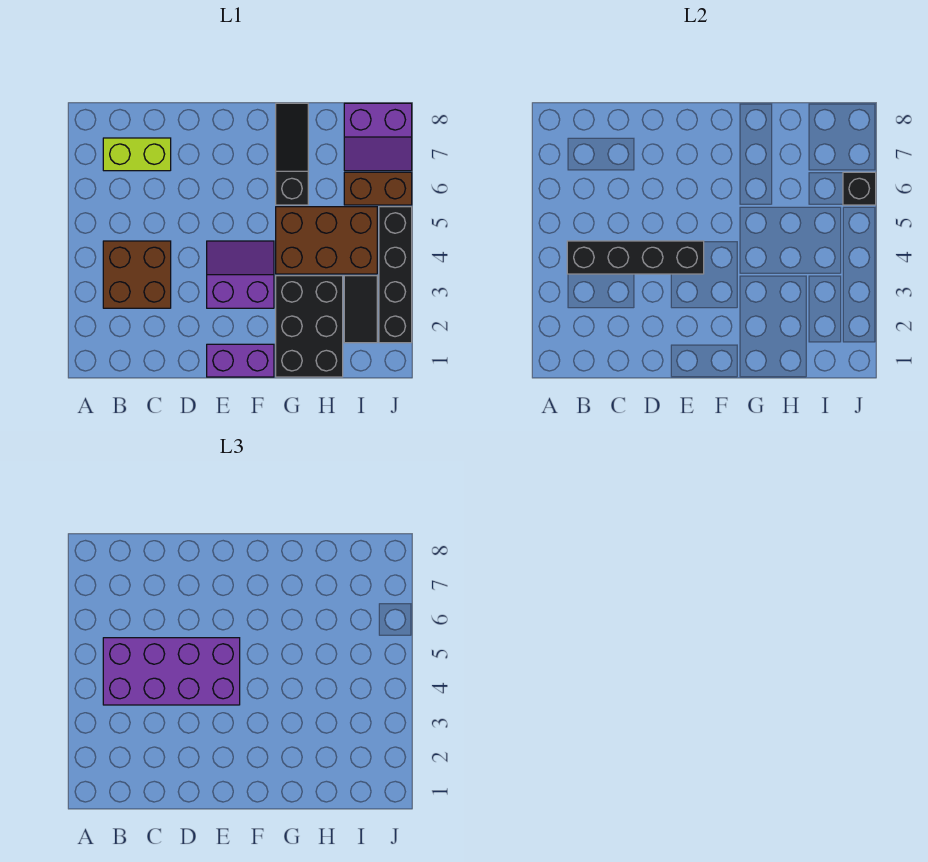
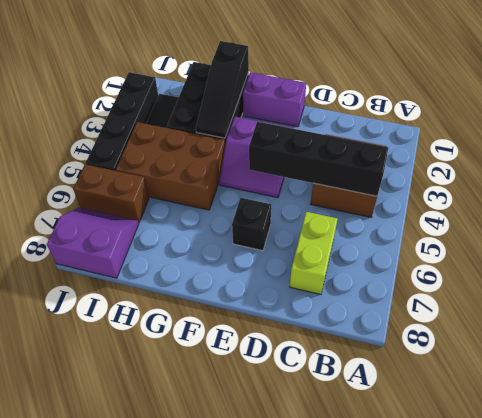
purple 2x4 brick [103,638,240,705] -> none
lime 1x2 brick [103,138,171,171] -> lime 1x2 brick turned to [290,212,338,294]
black 1x3 slope [276,103,308,205] -> black 1x3 slope moved to [196,41,249,138]
black 1x1 brick [843,172,876,205] -> black 1x1 brick moved to [232,198,271,251]

